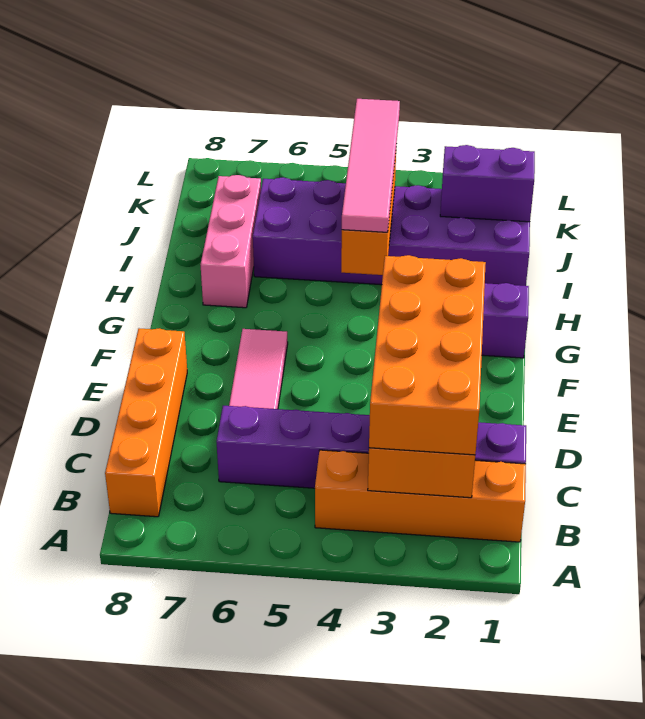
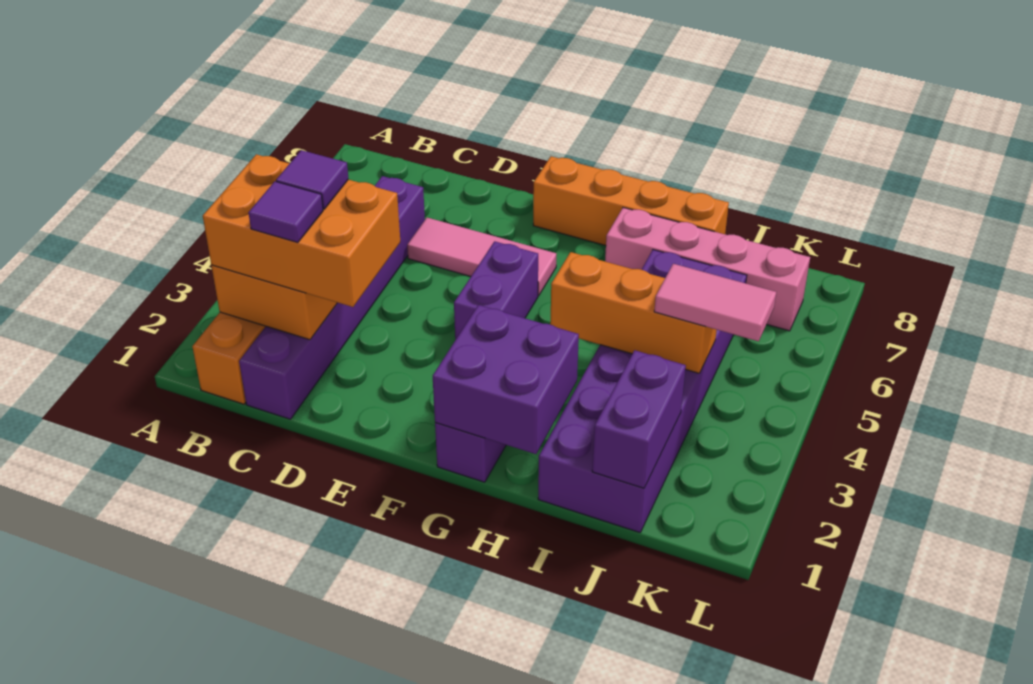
orange 2x4 brick [369,255,486,455] -> orange 2x3 brick [203,154,400,307]
orange 1x4 brick [105,328,187,517] -> orange 1x4 brick moved to [533,156,729,246]
none -> purple 1x1 tile [249,181,323,243]
none -> purple 1x1 tile [276,150,348,209]
none -> purple 1x2 brick [454,241,538,340]
none -> purple 2x2 brick [433,305,579,454]
pink 1x4 tile [342,99,400,232] -> pink 1x2 tile [654,264,776,341]
pink 1x3 brick [200,175,261,308] -> pink 1x4 brick [605,208,810,331]

